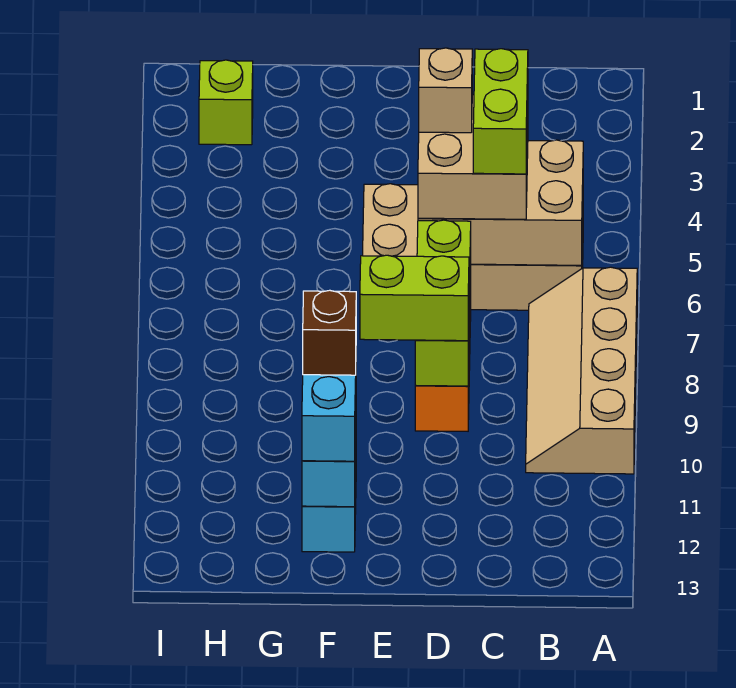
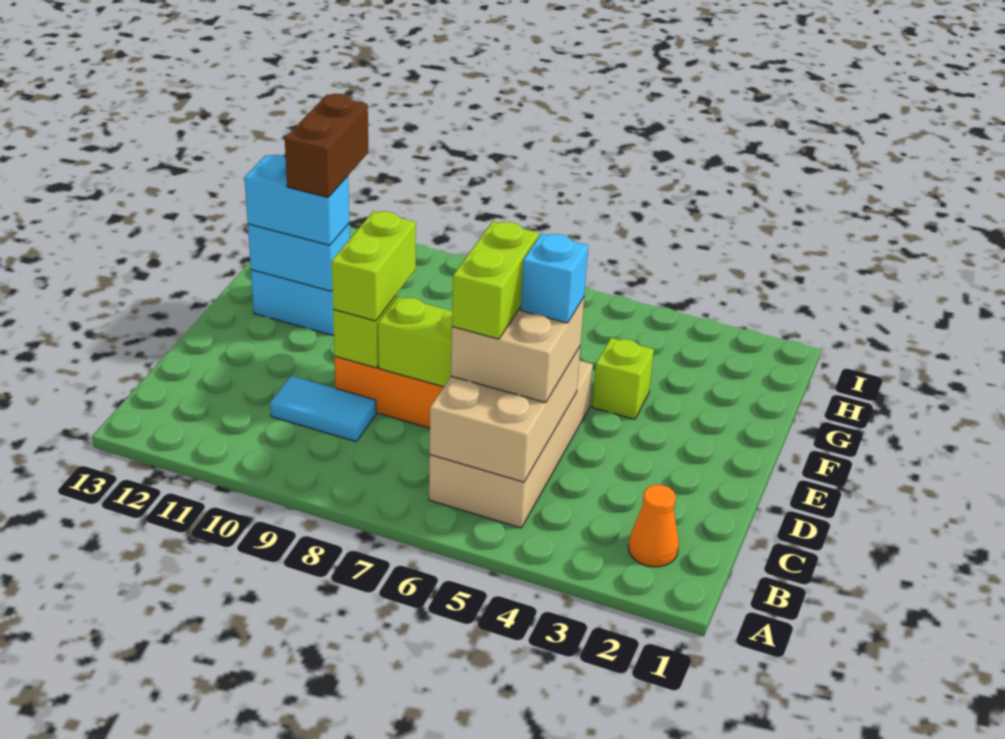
tan 2x4 slope [526,267,637,474] -> none
none -> orange 1x1 cone [628,485,679,567]
lime 1x2 brick [473,49,528,174] -> lime 1x2 brick turned to [452,221,539,339]
none -> cyan 1x2 tile [270,376,376,442]
tan 1x1 brick [419,48,472,133] -> cyan 1x1 brick [521,233,588,323]
brown 1x1 brick [303,290,356,375] -> brown 1x2 brick [285,94,368,197]
lime 1x1 brick [199,60,253,145] -> lime 1x1 brick moved to [592,338,654,419]

